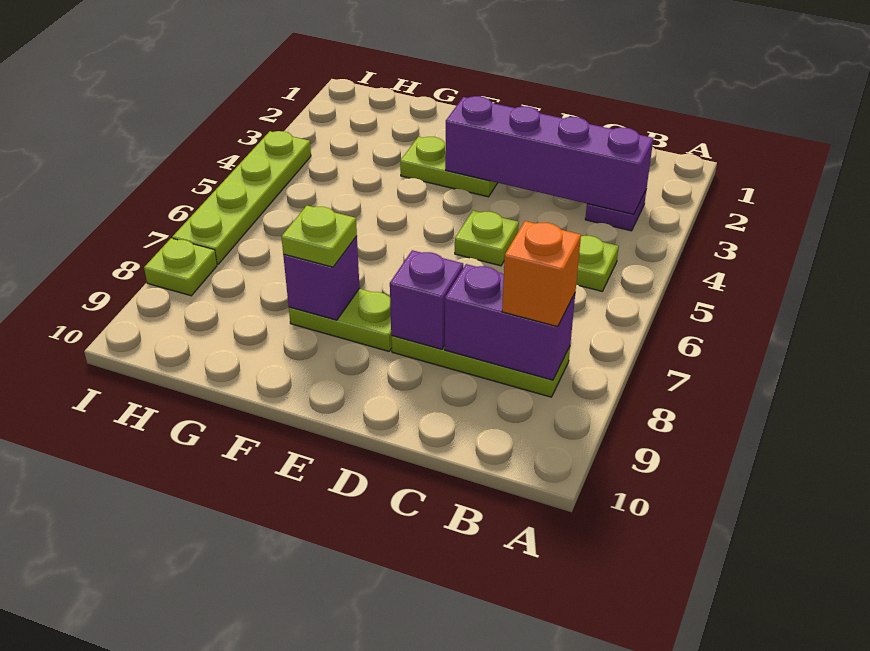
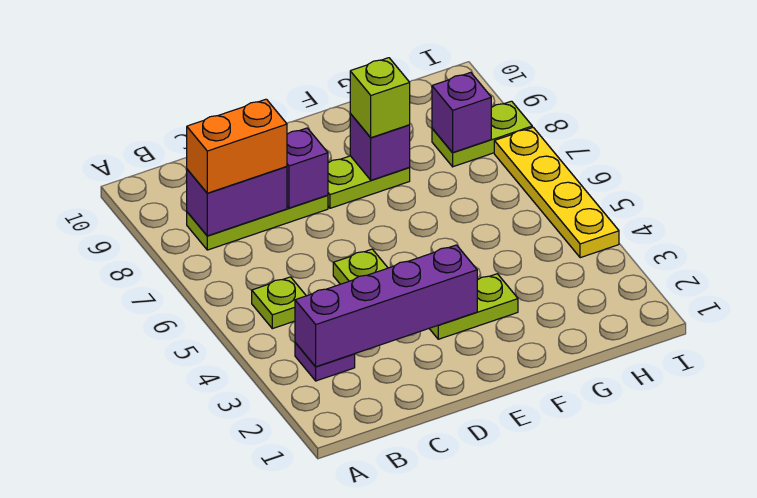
orange 1x1 brick [502,221,581,327] -> orange 1x2 brick [187,99,287,193]
lime 1x1 plate [281,206,357,267] -> lime 1x1 brick [350,58,410,138]
none -> purple 1x1 brick [432,72,491,153]
lime 1x4 plate [172,131,311,264] -> yellow 1x4 plate [494,127,619,258]
lime 1x1 plate [144,238,217,296] -> lime 1x2 plate [432,101,532,167]

